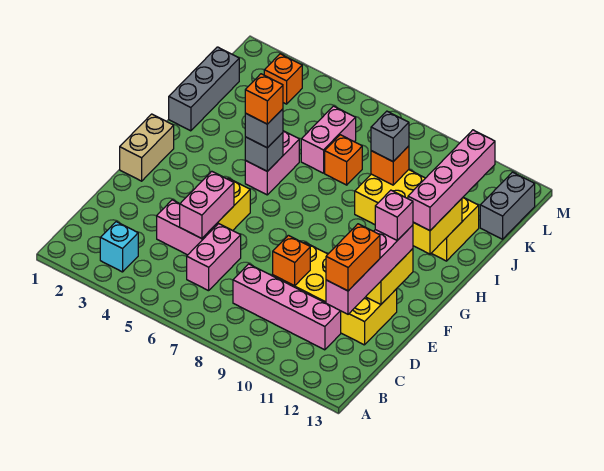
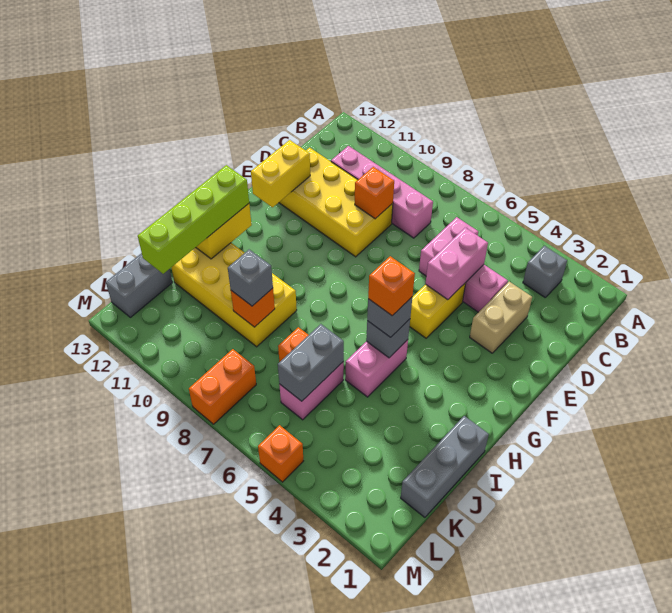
cyan 1x1 brick [100,222,138,272] -> grey 1x1 brick [523,246,567,297]
pink 1x4 brick [326,225,413,314] -> none
orange 1x2 brick [326,224,380,291] -> orange 1x2 brick moved to [189,349,256,424]
tan 1x2 brick [120,114,174,181] -> tan 1x2 brick moved to [470,282,532,353]
pink 1x1 brick [375,190,413,240] -> none
pink 1x4 brick [408,130,495,231] -> lime 1x4 brick [138,165,249,274]
none -> grey 1x2 brick [278,324,344,401]
orange 1x1 brick [264,54,302,104] -> orange 1x1 brick moved to [258,425,303,482]

